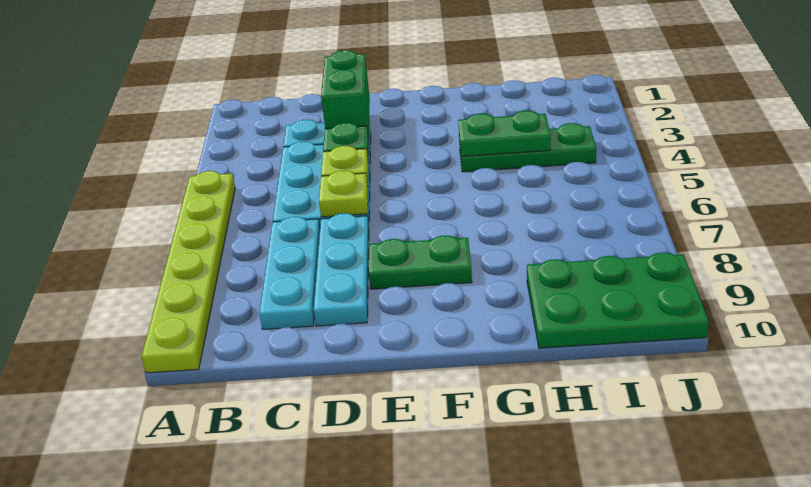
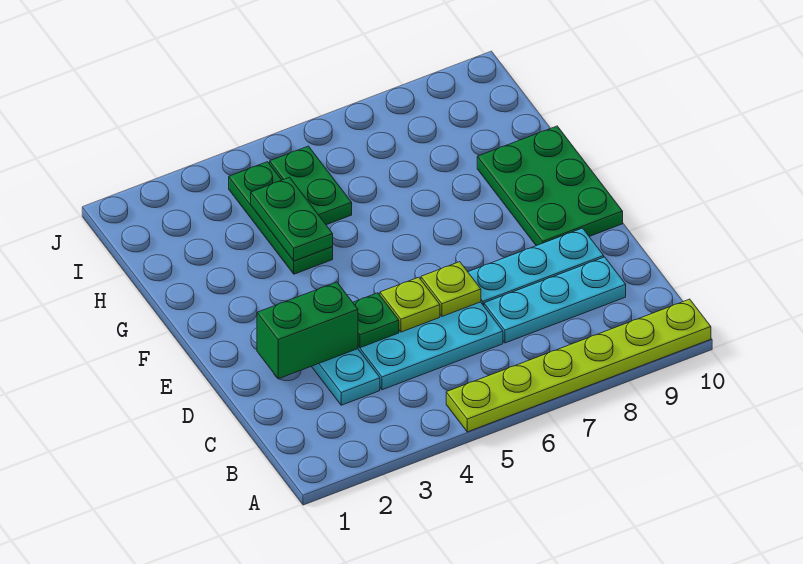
green 1x2 plate [369,235,472,289] -> green 1x2 plate moved to [270,146,352,225]
green 2x3 plate [527,252,709,348] -> green 2x3 plate moved to [477,126,623,246]

